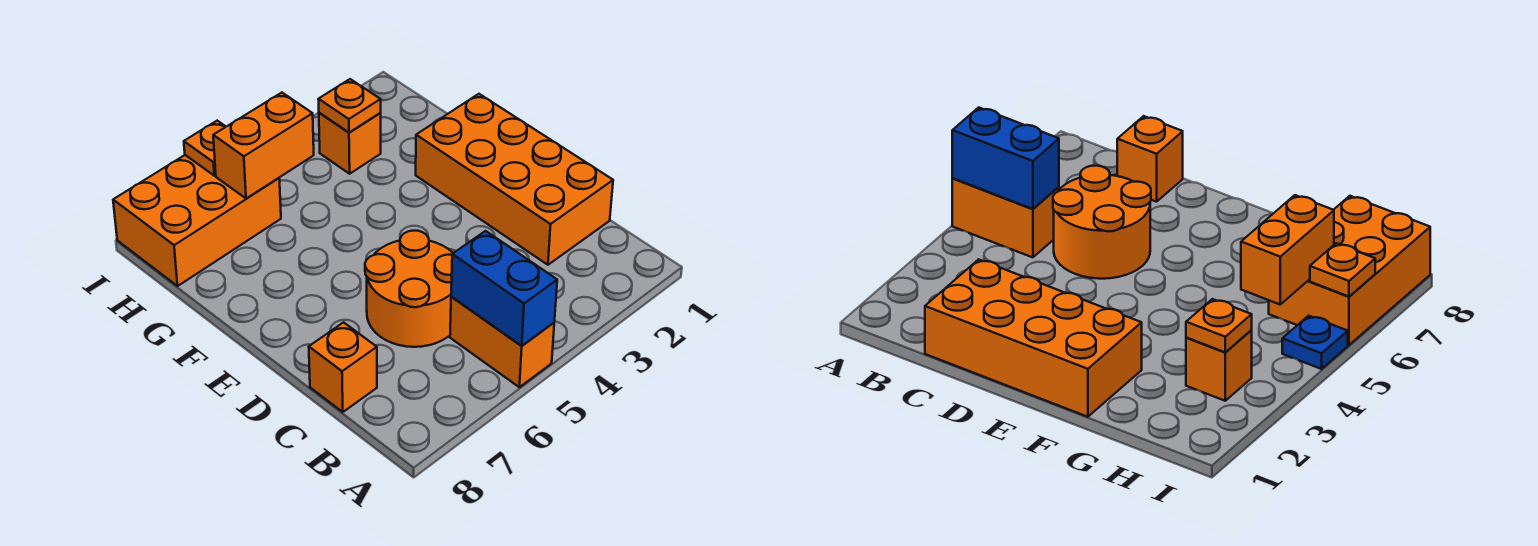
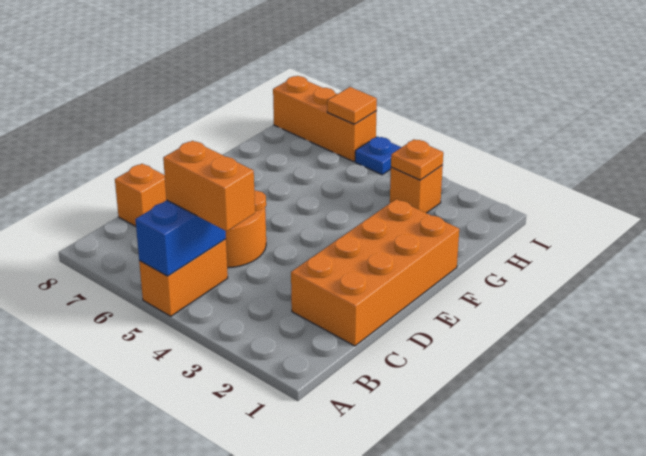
orange 1x2 brick [213,93,314,199] -> orange 1x2 brick moved to [163,141,255,231]
orange 2x3 brick [113,155,281,286] -> orange 1x3 brick [273,76,377,162]
orange 1x1 plate [184,121,226,176] -> orange 1x1 tile [327,87,377,124]

